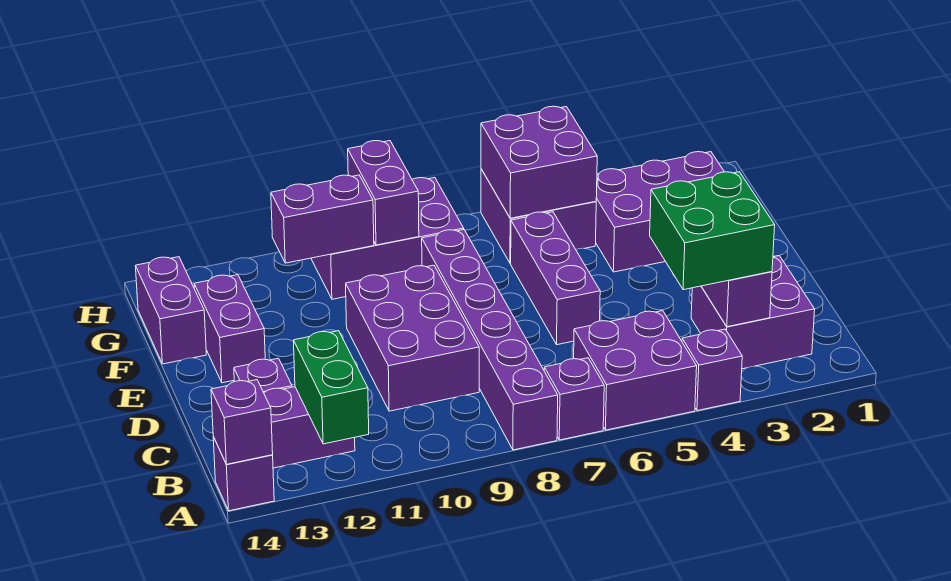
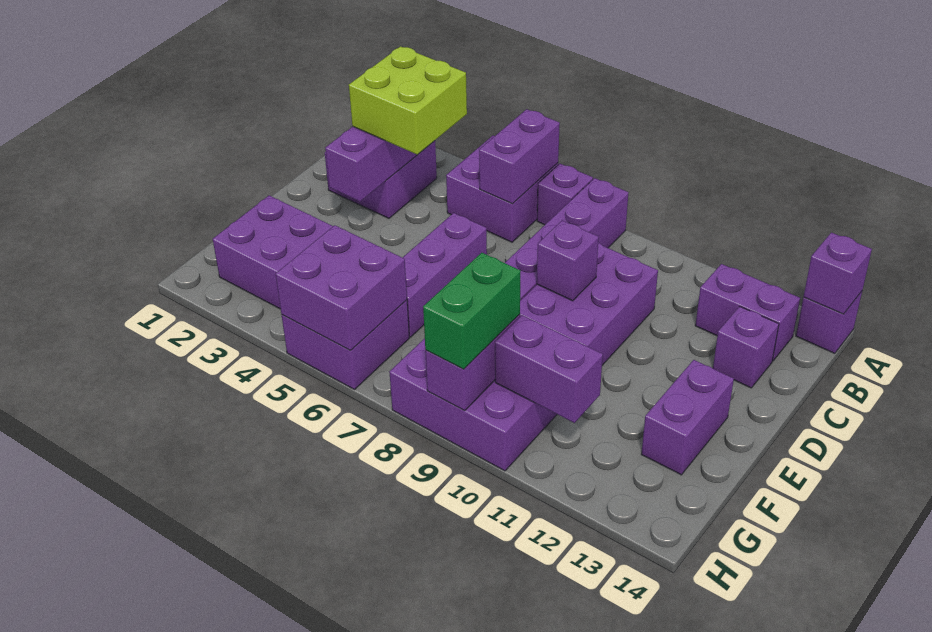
purple 1x1 brick [682,329,742,411] -> purple 1x1 brick moved to [537,221,599,301]
green 1x2 brick [294,331,369,444] -> green 1x2 brick moved to [423,253,521,369]
green 2x2 brick [650,172,775,290] -> lime 2x2 brick [349,46,467,155]
purple 1x2 brick [136,257,206,364] -> purple 1x2 brick moved to [479,109,560,204]

